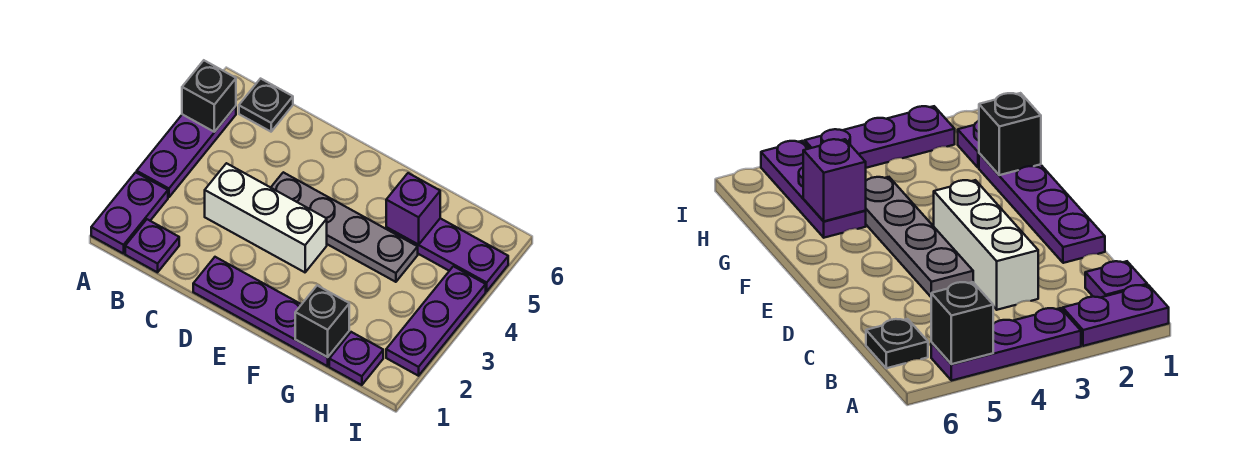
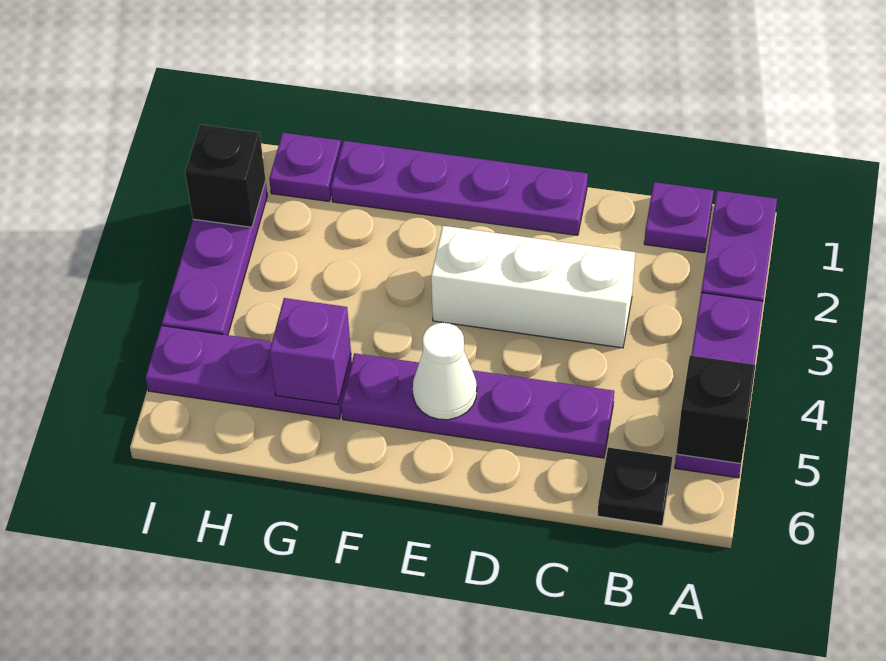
none -> purple 1x4 plate [341,353,614,458]
grey 1x4 plate [271,172,418,282] -> none
none -> white 1x1 cone [413,323,477,420]
black 1x1 brick [295,286,349,357] -> black 1x1 brick moved to [185,124,266,227]

